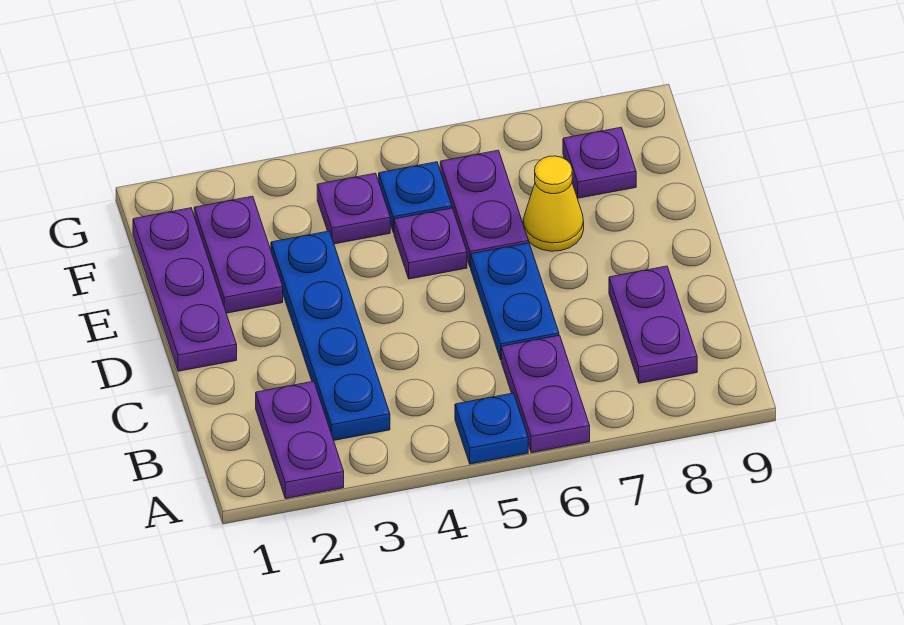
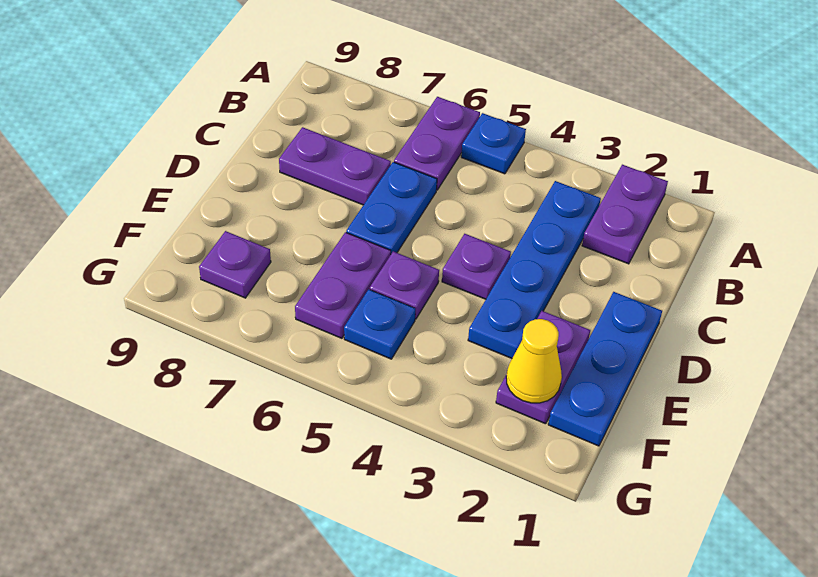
purple 1x2 plate [609,266,697,383] -> purple 1x2 plate turned to [279,127,391,205]
purple 1x3 plate [133,208,237,371] -> blue 1x3 plate [548,292,662,446]
yellow 1x1 cone [523,156,584,251] -> yellow 1x1 cone moved to [506,319,562,403]
purple 1x1 plate [317,173,390,244] -> purple 1x1 plate moved to [442,234,511,299]

